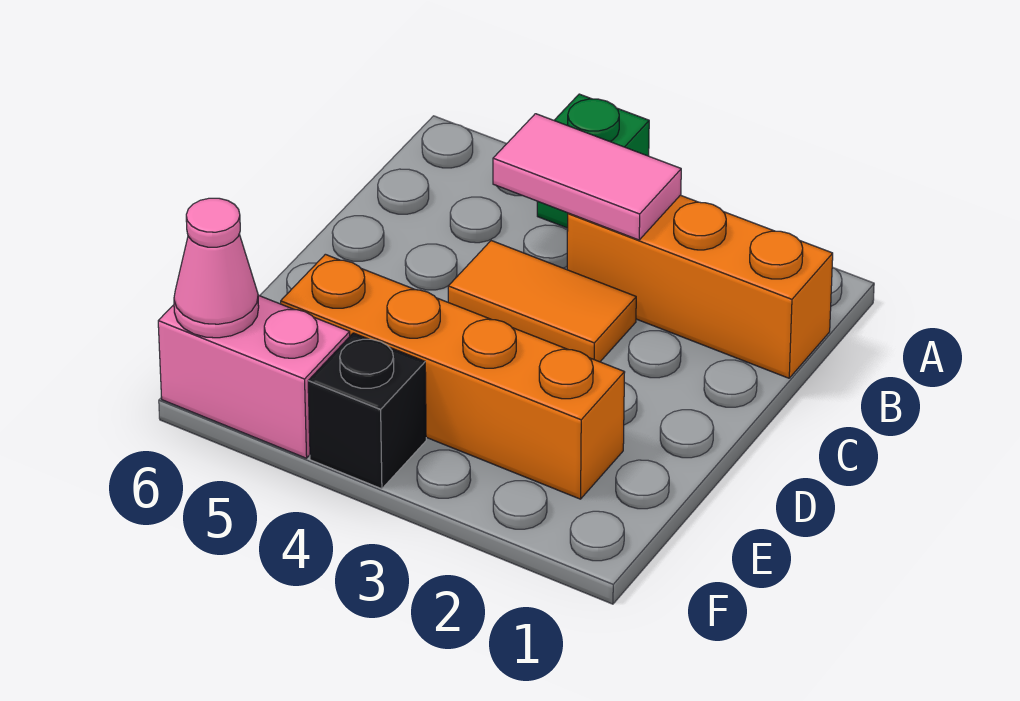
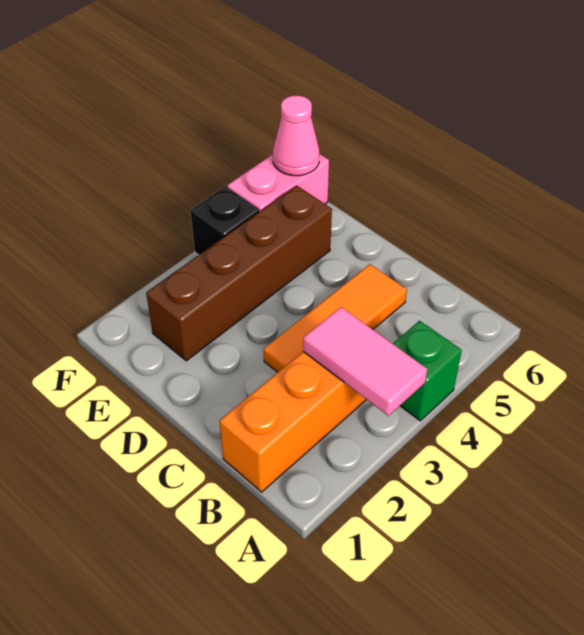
pink 1x2 tile [493,114,681,240] -> pink 1x2 tile turned to [303,307,427,416]
orange 1x2 tile [448,241,636,362] -> orange 1x3 tile [264,264,407,372]
orange 1x4 brick [281,254,625,499] -> brown 1x4 brick [146,186,332,361]

